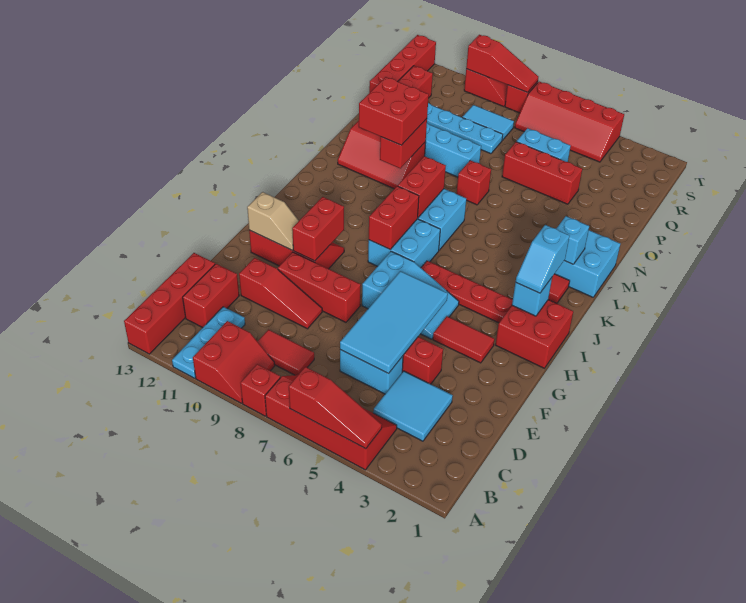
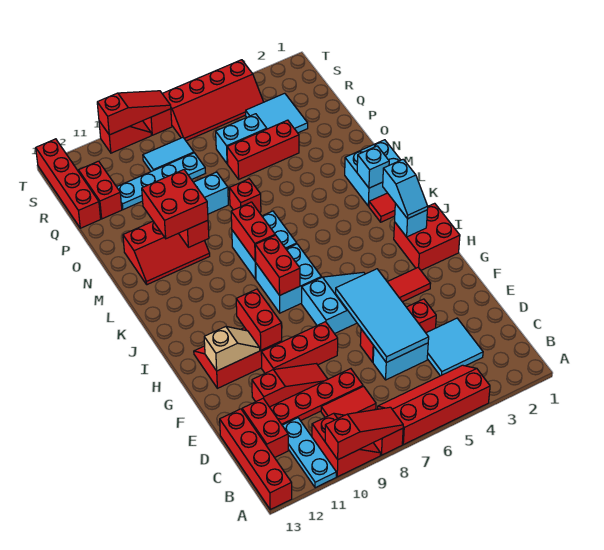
red 1x3 slope [289,367,382,449] -> red 1x3 slope moved to [325,407,403,459]
red 1x4 plate [421,261,513,323] -> red 1x4 plate moved to [270,369,363,425]
none -> cyan 2x2 tile [246,93,308,133]

